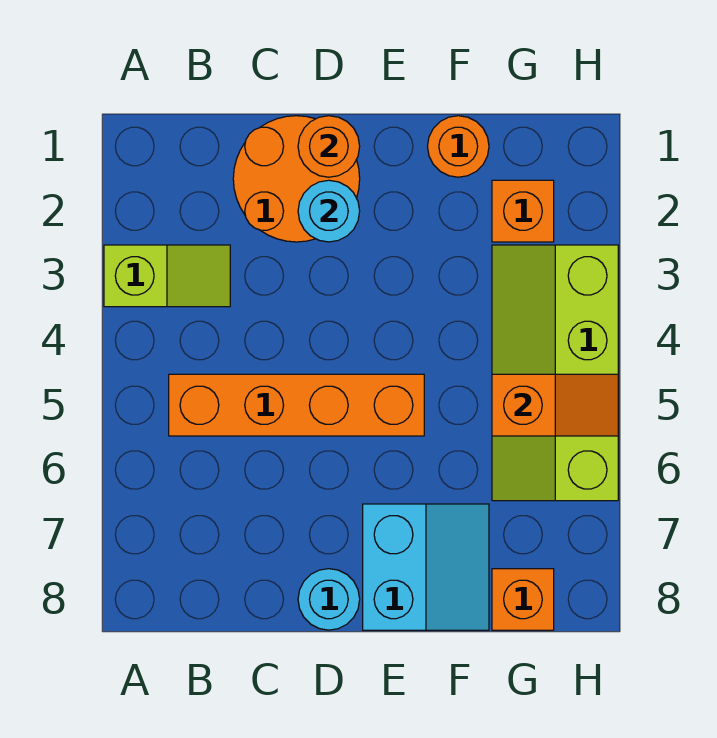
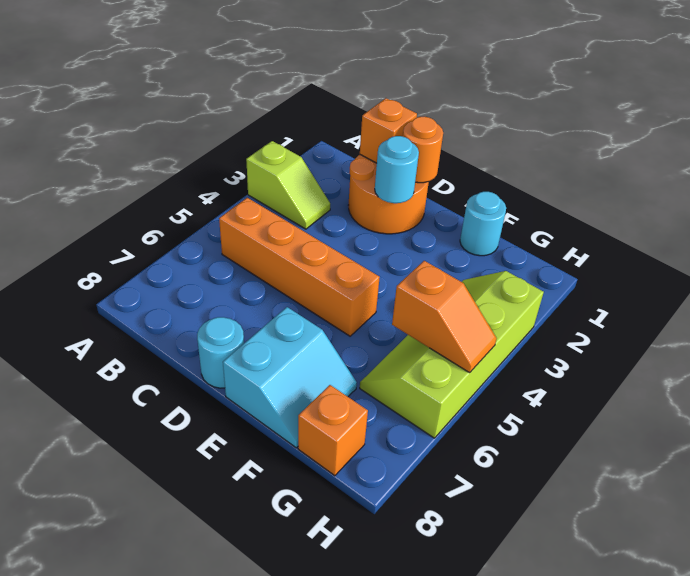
orange 1x1 round brick [428,116,489,177] -> cyan 1x1 round brick [460,192,506,256]
orange 1x1 brick [492,180,554,242] -> orange 1x1 brick moved to [360,98,417,163]

